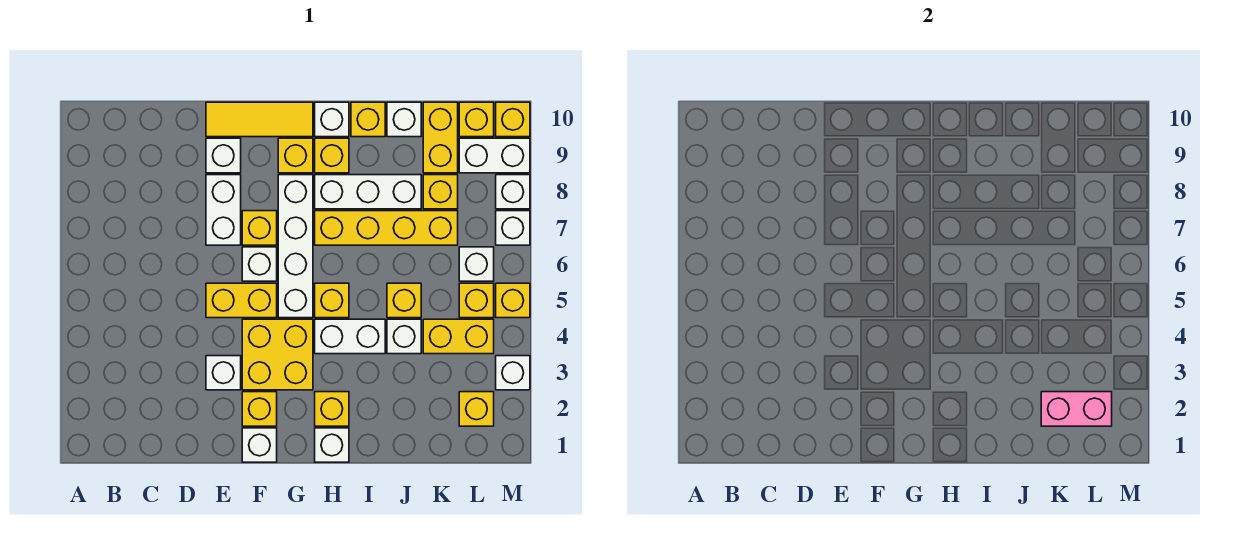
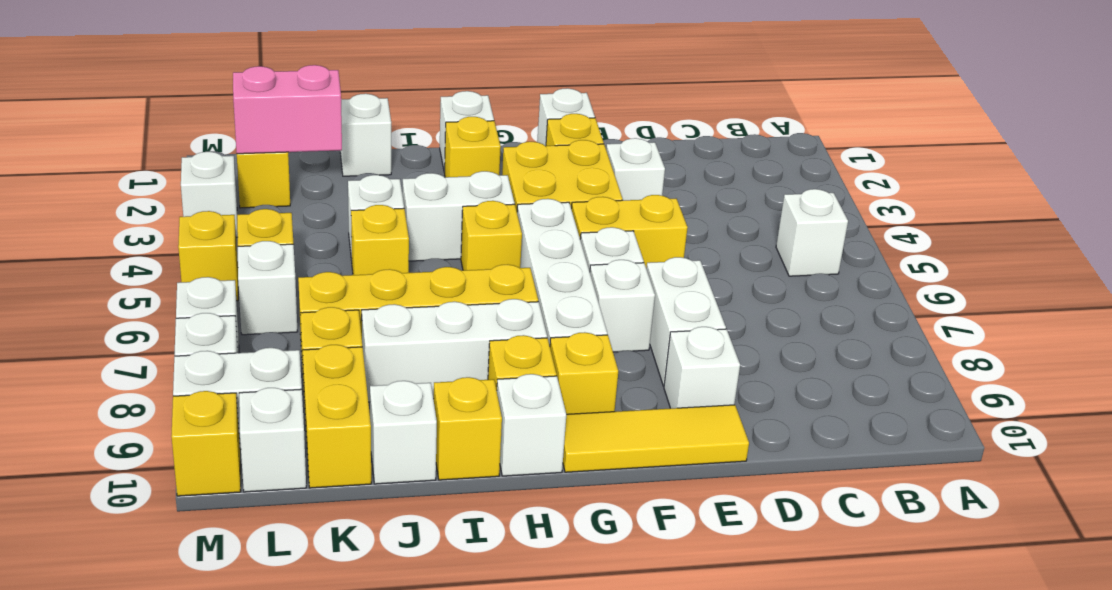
none -> white 1x1 brick [776,189,848,276]
yellow 1x1 brick [242,211,277,245] -> white 1x1 brick [590,260,655,352]
none -> white 1x1 brick [340,94,391,176]
yellow 1x2 brick [423,319,494,354] -> none
yellow 1x1 brick [459,102,494,137] -> white 1x1 brick [239,388,306,492]

